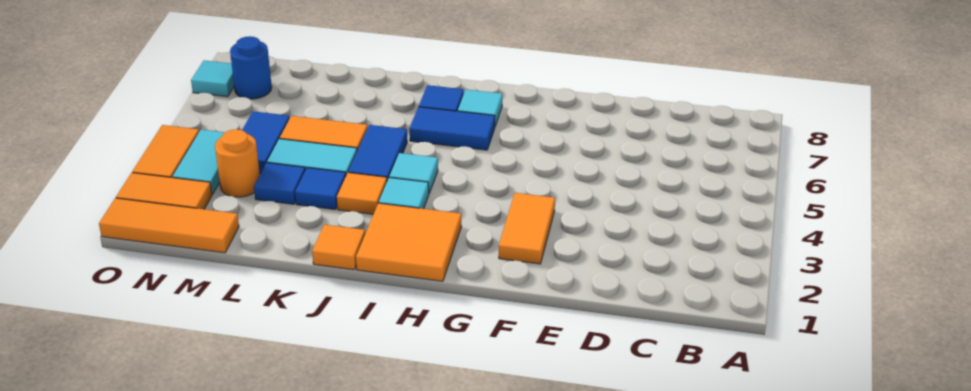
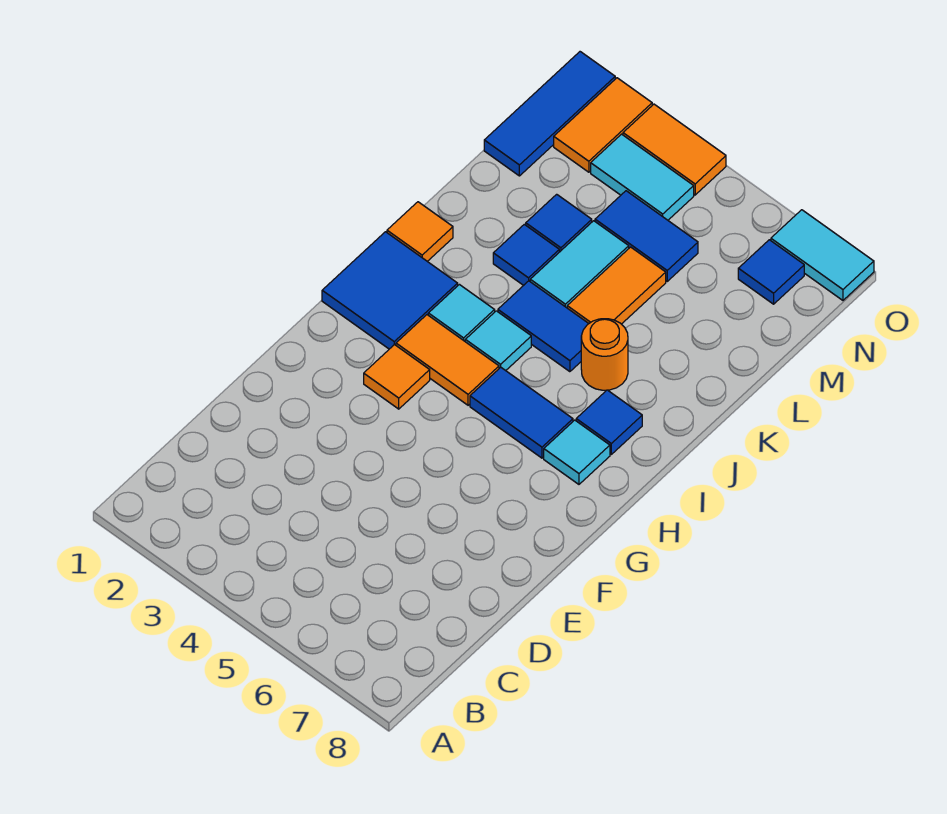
orange 1x2 tile [499,193,555,264] -> orange 1x2 tile moved to [396,315,499,405]
orange 2x2 tile [356,203,462,281] -> blue 2x2 tile [322,232,458,349]
blue 1x2 tile [409,107,495,150] -> blue 1x2 tile turned to [470,367,573,458]
orange 1x1 tile [337,173,387,214] -> orange 1x1 tile moved to [364,344,430,409]
orange 1x3 tile [99,198,239,253] -> blue 1x3 tile [484,52,615,176]
orange 1x1 round brick [215,129,260,197] -> orange 1x1 round brick moved to [581,319,628,390]
blue 1x1 round brick [230,36,272,99] -> blue 1x1 tile [738,240,804,304]
cyan 1x1 tile [191,60,234,97] -> cyan 1x2 tile [771,210,874,300]

